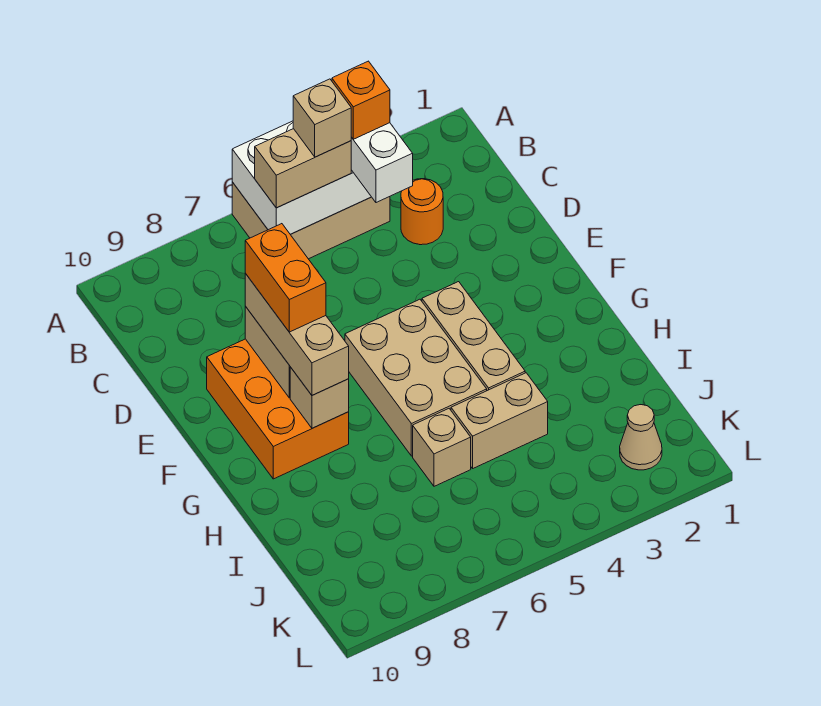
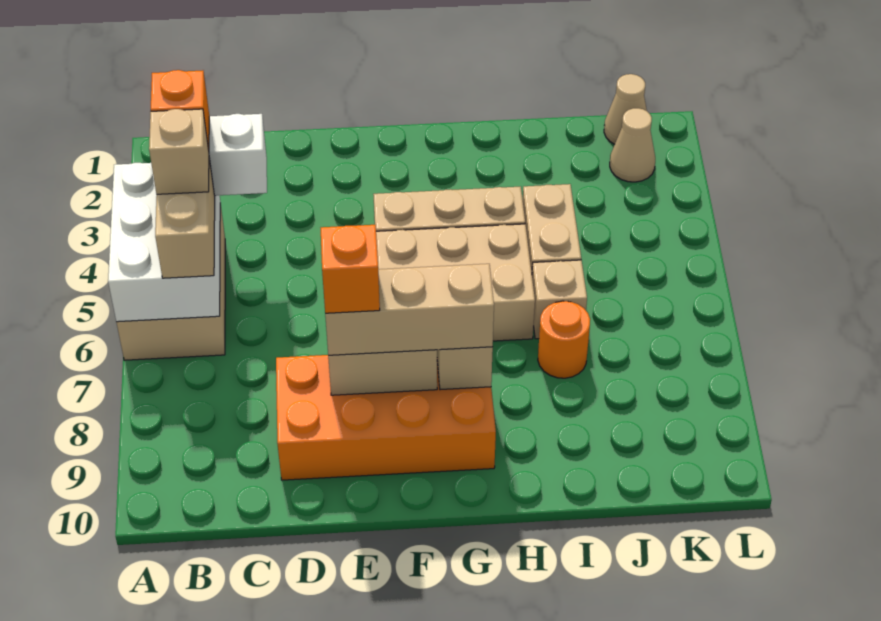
orange 1x1 round brick [401,179,443,245] -> orange 1x1 round brick moved to [538,301,590,378]
orange 2x3 brick [207,339,349,479] -> orange 2x4 brick [276,355,496,480]
orange 1x2 brick [245,224,326,332] -> orange 1x1 brick [321,225,380,313]
none -> tan 1x1 cone [604,74,647,144]

